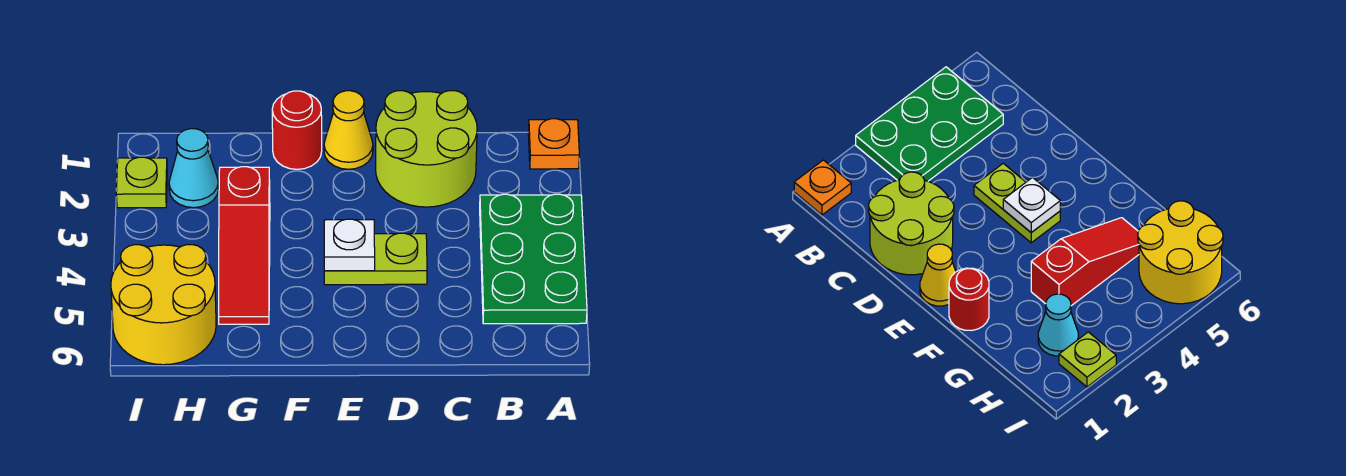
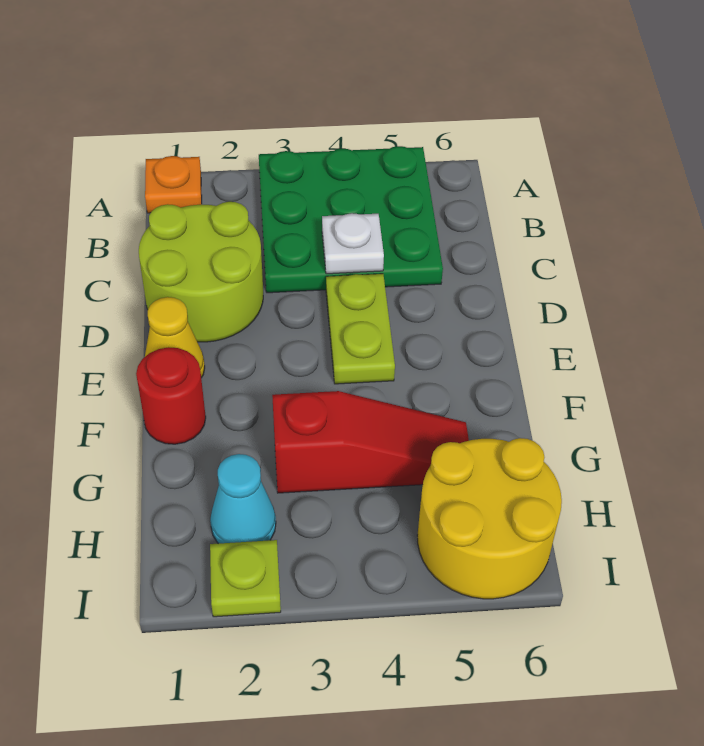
green 2x3 plate [480,194,587,324] -> green 3x3 plate [259,146,443,293]
white 1x1 plate [324,219,375,271] -> white 1x1 plate moved to [322,213,384,274]

